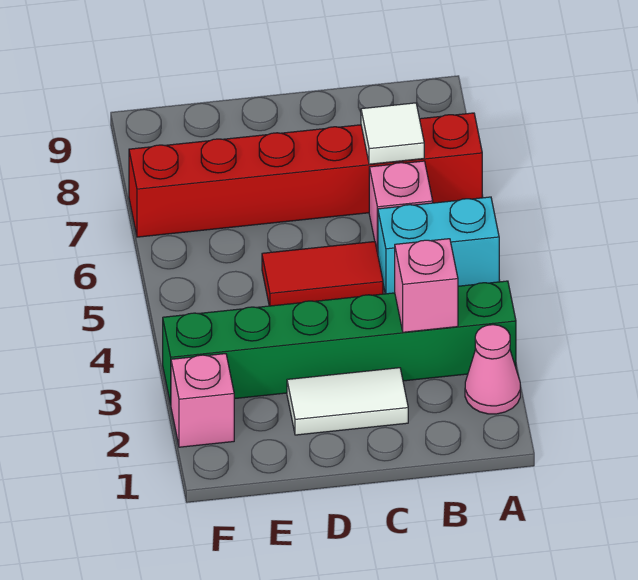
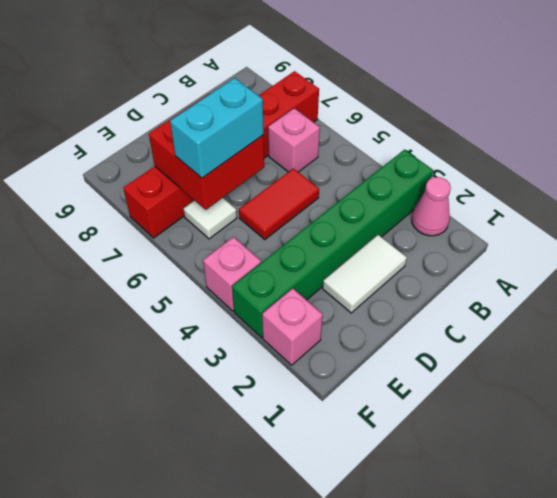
cyan 1x2 brick [378,197,499,294] -> cyan 1x2 brick moved to [170,78,264,178]
pink 1x1 brick [395,239,458,332] -> pink 1x1 brick moved to [203,237,261,311]
white 1x1 tile [361,103,424,164] -> white 1x1 tile moved to [184,198,237,239]
none -> red 2x2 brick [149,94,264,210]

